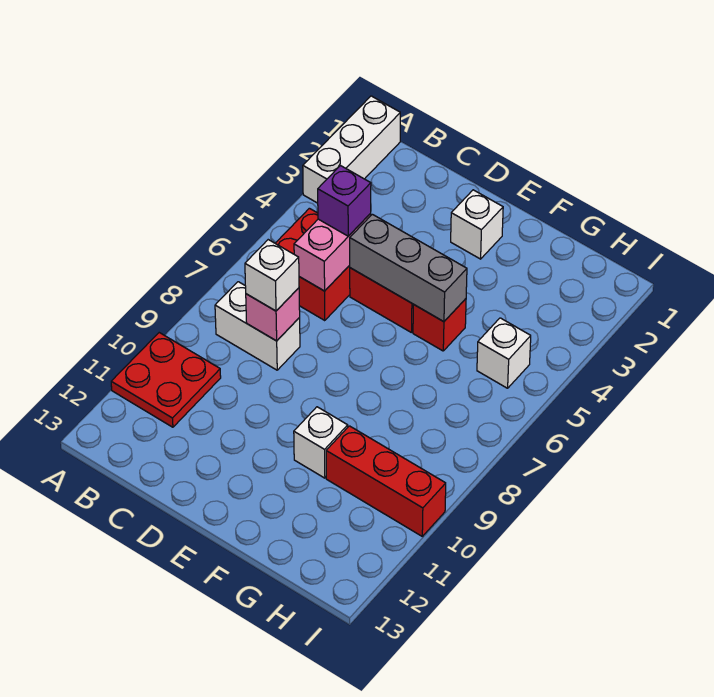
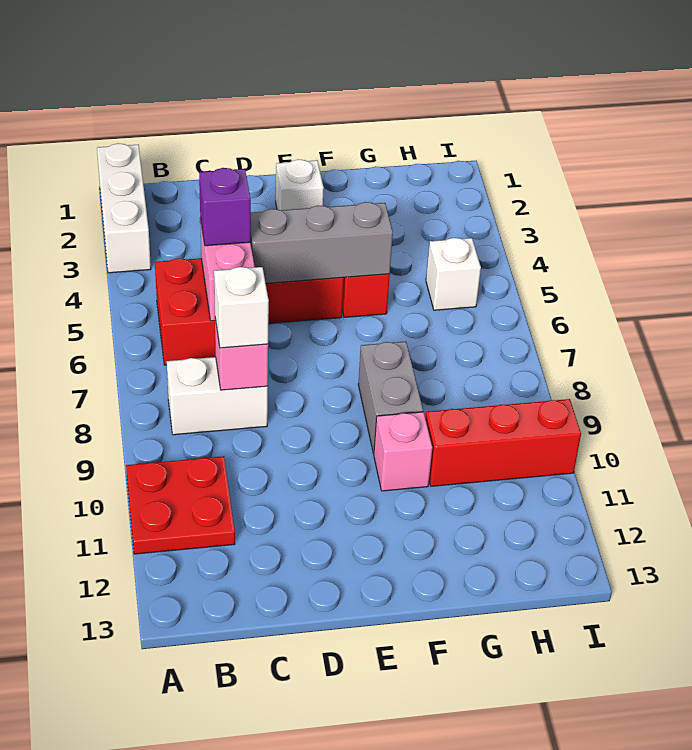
none -> grey 1x2 brick [358,341,423,454]
white 1x1 brick [294,407,348,478] -> pink 1x1 brick [374,412,432,491]

